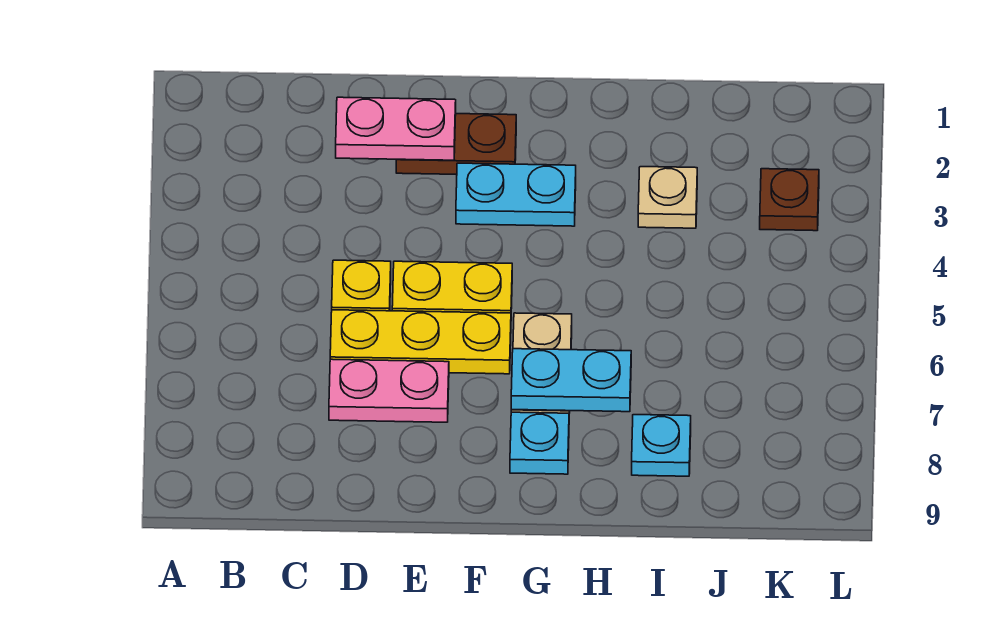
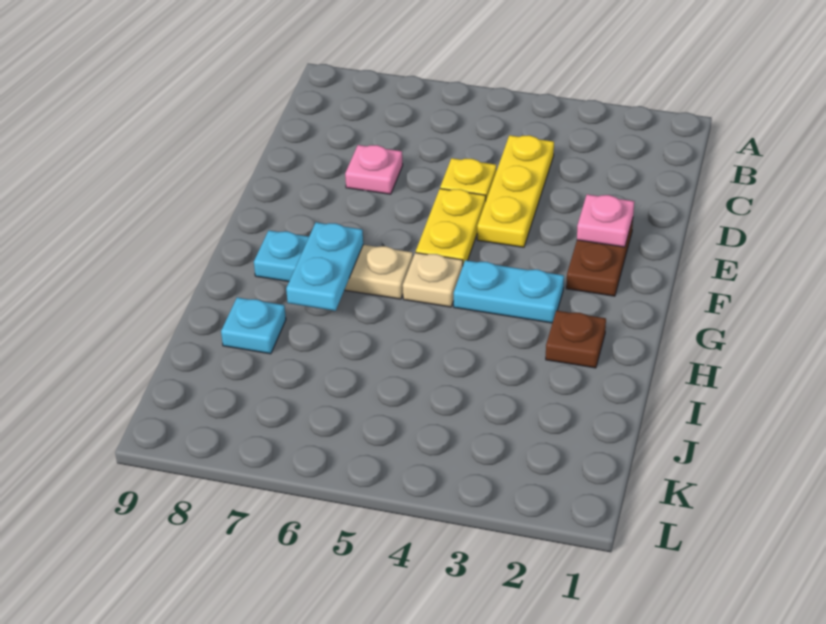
pink 1x2 plate [336,97,456,160] -> pink 1x1 plate [577,194,634,247]
yellow 1x3 plate [330,310,511,374] -> yellow 1x3 plate moved to [477,135,554,247]
pink 1x2 plate [329,359,449,422] -> pink 1x1 plate [345,145,403,194]
cyan 1x2 plate [456,163,576,226] -> cyan 1x2 plate turned to [454,260,564,323]
tan 1x1 plate [638,167,697,228] -> tan 1x1 plate moved to [403,253,463,307]
brown 1x1 plate [760,169,819,231] -> brown 1x1 plate moved to [546,311,606,368]

